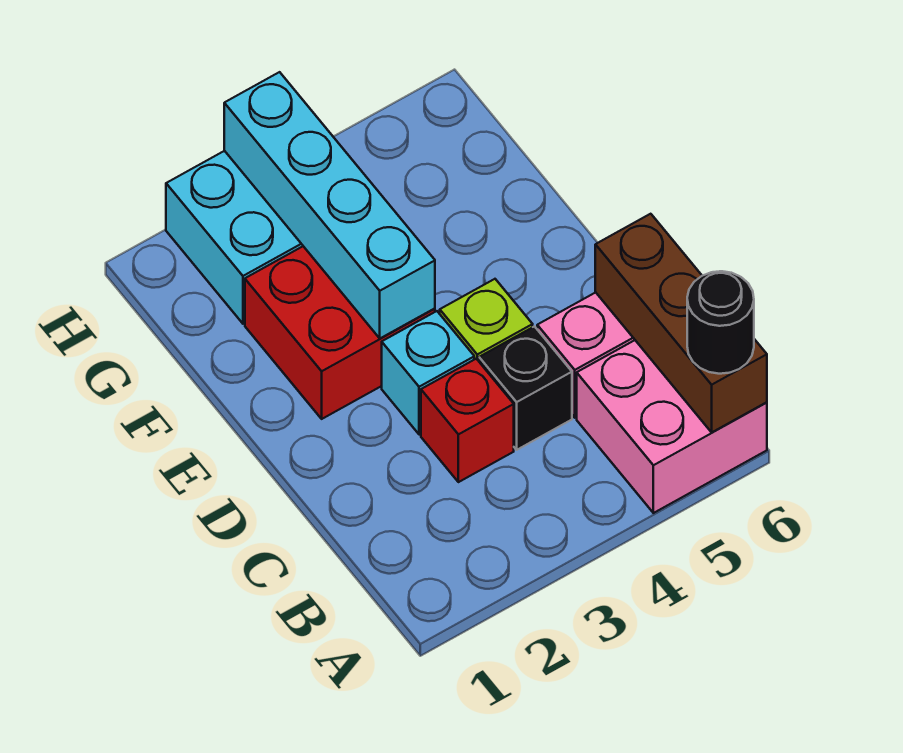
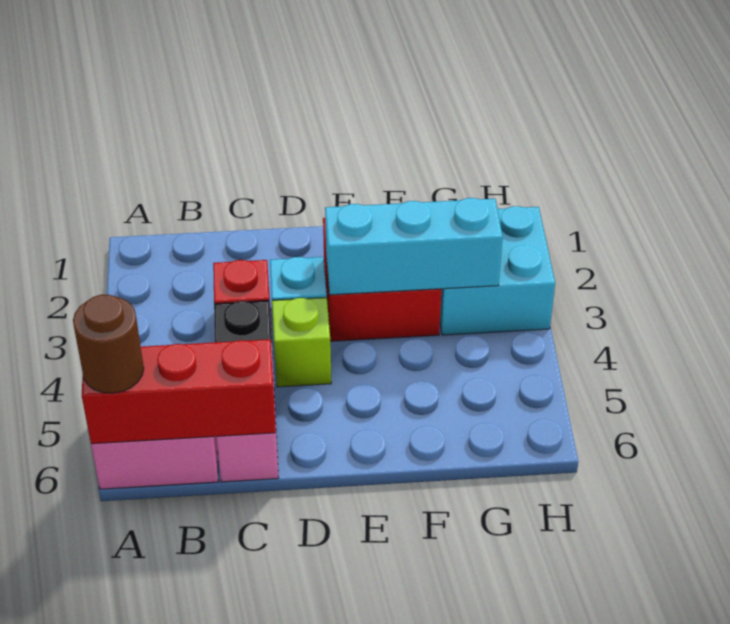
brown 1x3 brick [595,214,767,432] -> red 1x3 brick [82,339,276,444]
black 1x1 round brick [687,271,754,374] -> brown 1x1 round brick [73,295,144,393]
cyan 1x4 brick [224,72,435,338] -> cyan 1x3 brick [325,198,503,295]

